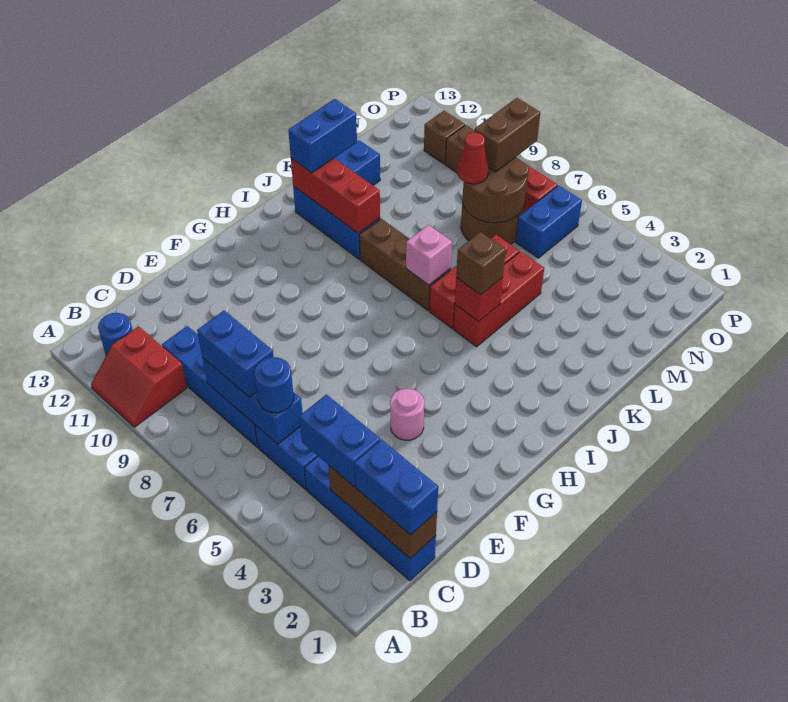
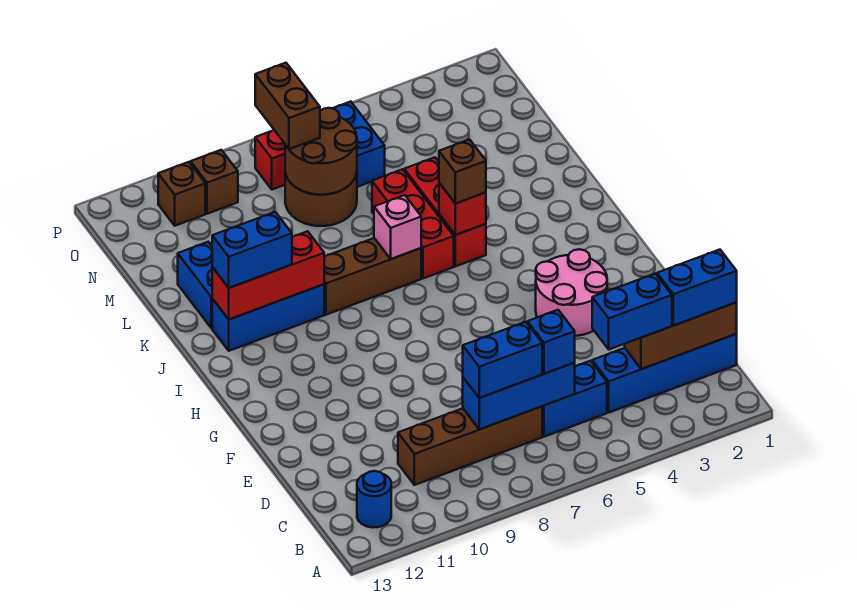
red 2x2 slope [91,326,187,427] -> none
blue 1x1 round brick [255,357,294,413] -> blue 1x1 brick [528,310,575,374]
blue 1x4 brick [162,326,258,447] -> brown 1x4 brick [398,406,542,485]
pink 1x1 round brick [390,389,424,440] -> pink 2x2 round brick [536,249,607,336]
blue 1x2 brick [288,99,357,173] -> blue 1x2 brick turned to [212,212,292,288]
red 1x1 cone [457,133,489,184] -> none

